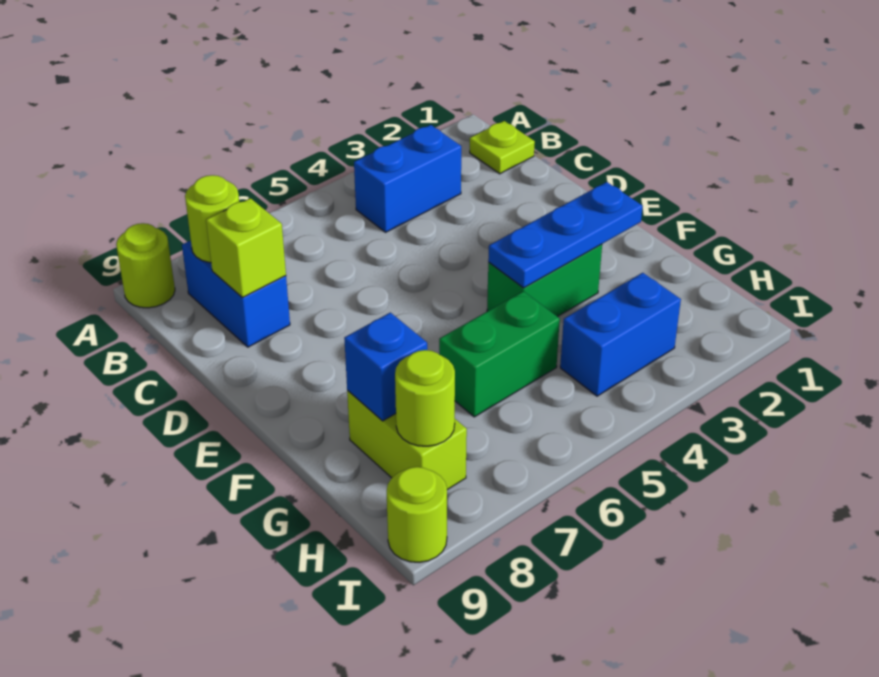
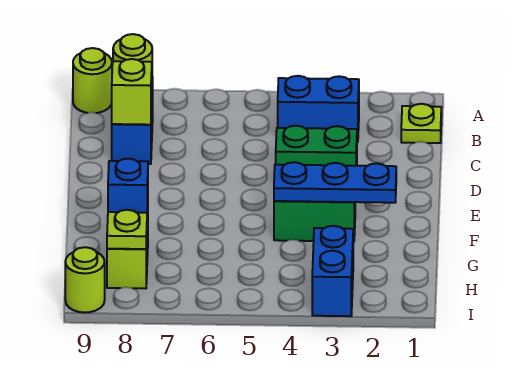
green 1x2 brick [439,291,560,417] -> green 1x2 brick moved to [276,126,357,166]
blue 1x2 brick [560,273,681,396] -> blue 1x2 brick turned to [312,226,353,316]
lime 1x1 round brick [395,350,455,446] -> lime 1x1 plate [107,210,147,249]

